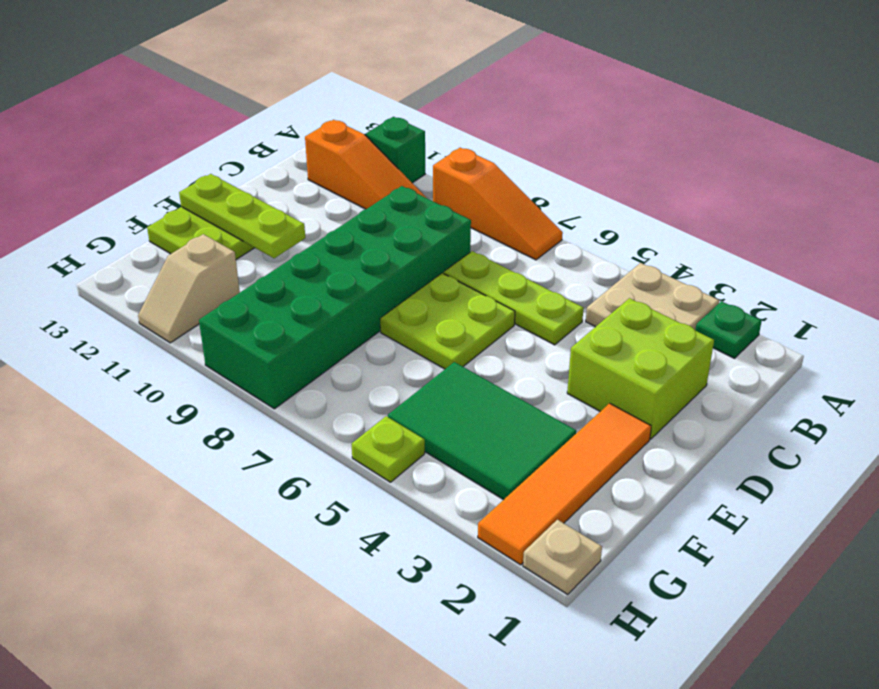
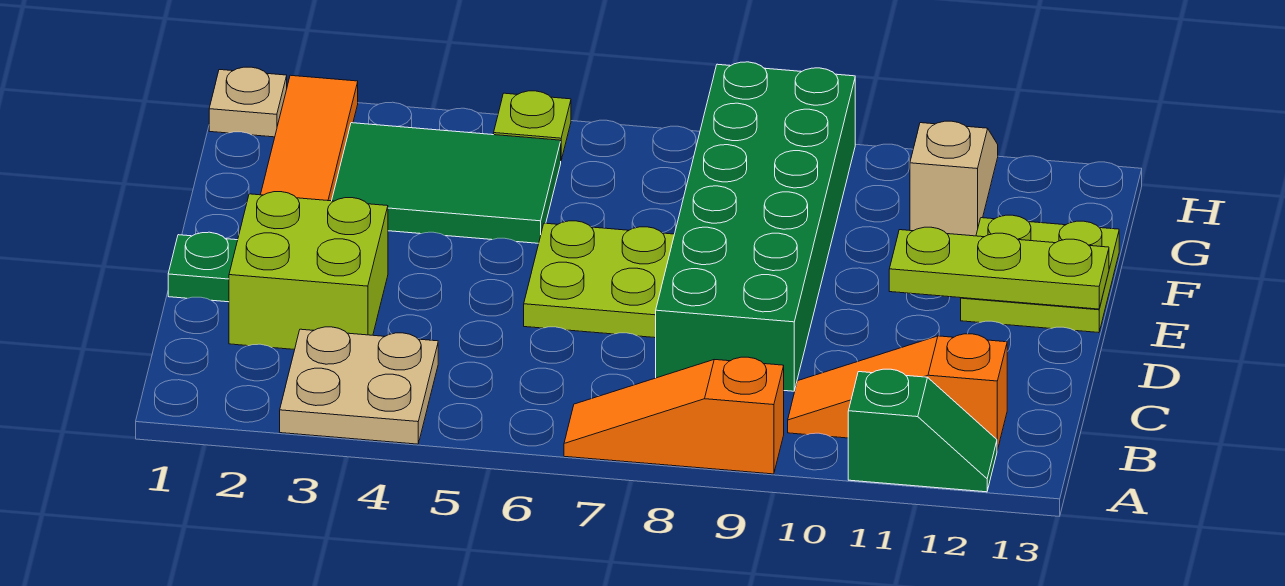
green 1x1 plate [695,301,762,358] -> green 1x1 plate moved to [168,232,238,302]
lime 1x3 plate [444,251,584,345] -> none

